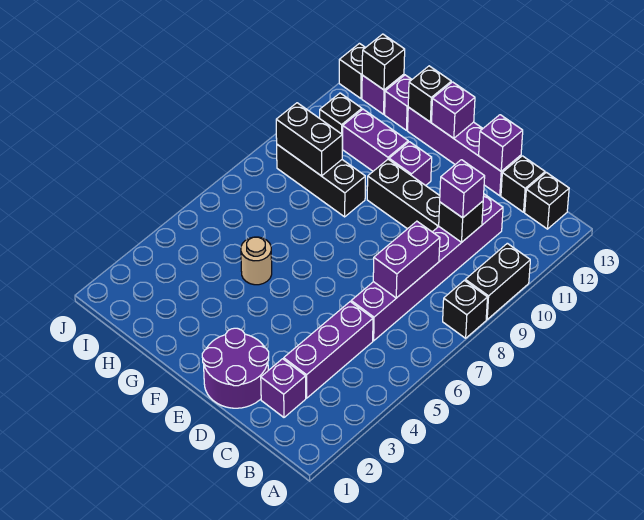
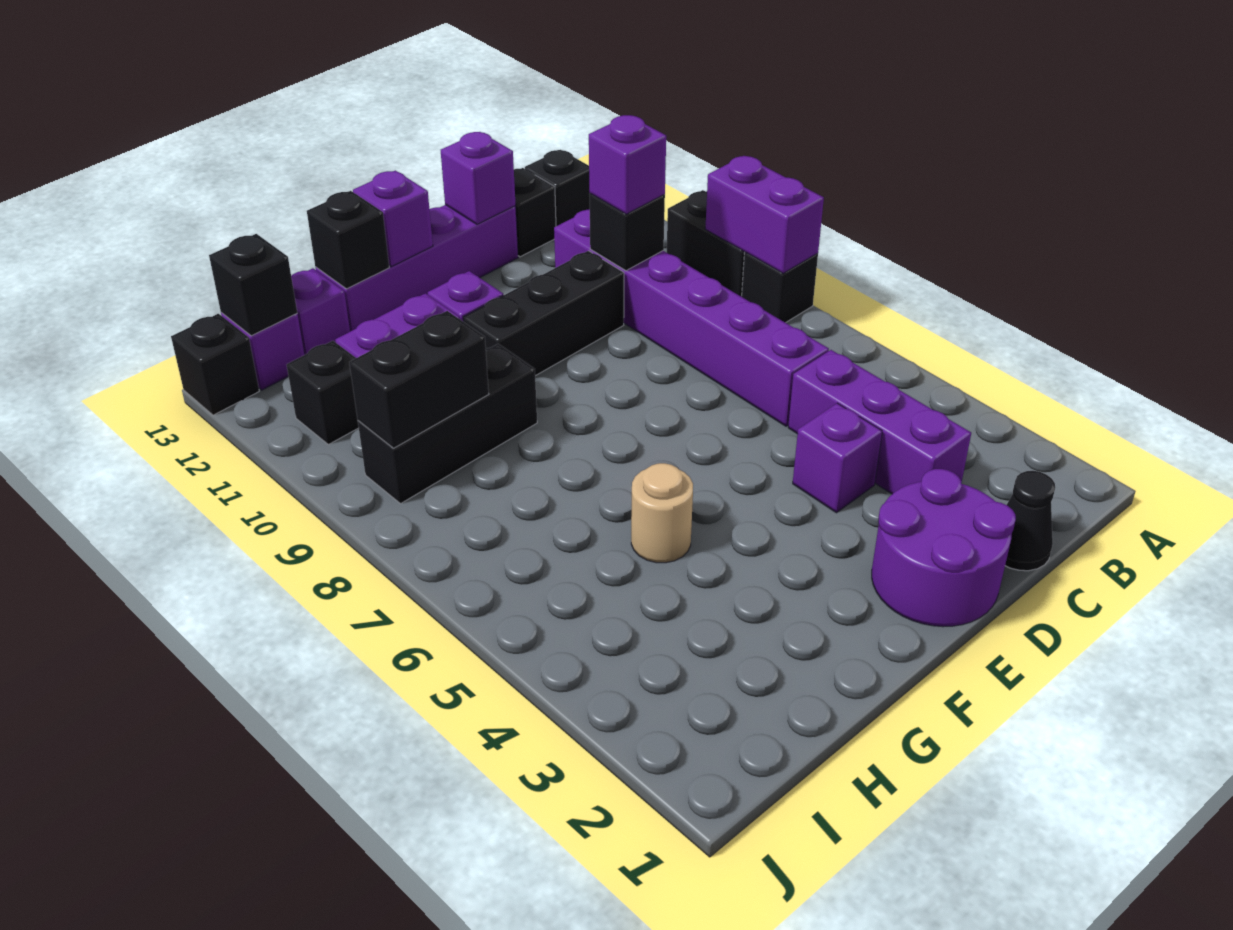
none -> black 1x1 cone [1005,471,1055,571]
purple 1x1 brick [261,359,306,417] -> purple 1x1 brick moved to [793,403,882,513]
purple 1x2 brick [373,221,440,298] -> purple 1x2 brick moved to [705,156,824,273]

